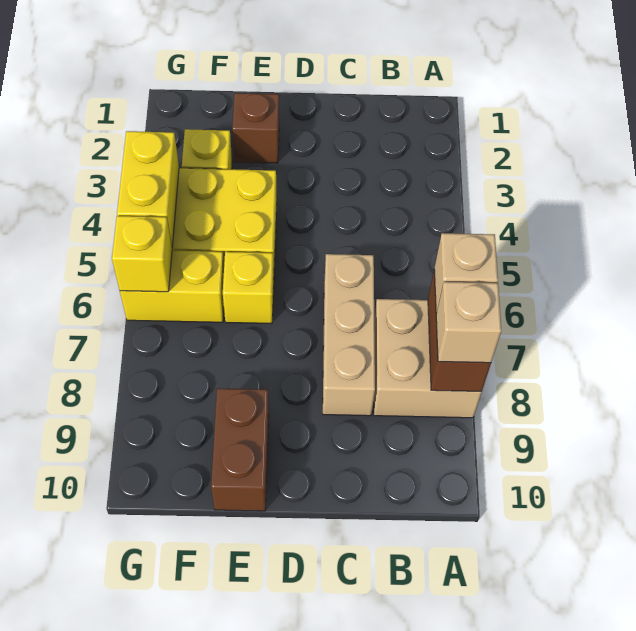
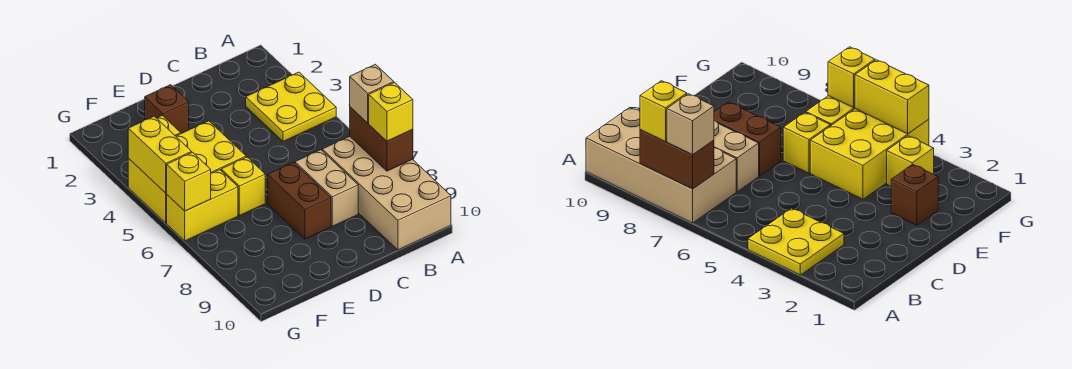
none -> yellow 2x2 plate [246,72,336,141]
tan 2x2 brick [374,299,482,418] -> tan 2x4 brick [322,136,451,250]
tan 1x1 brick [436,282,501,363] -> yellow 1x1 brick [369,83,413,141]
tan 1x3 brick [323,254,375,416] -> tan 1x2 brick [295,150,358,226]
brown 1x2 brick [211,388,269,511] -> brown 1x2 brick moved to [268,163,331,239]

